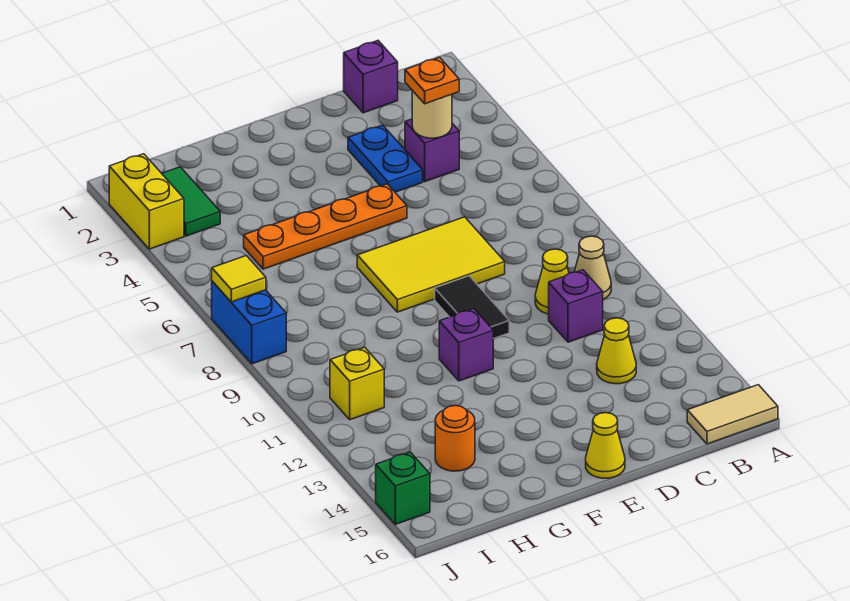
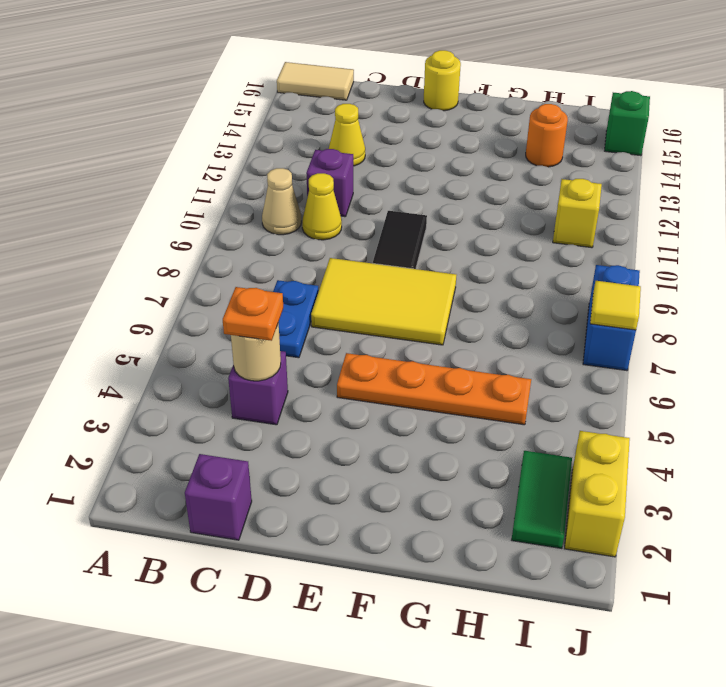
blue 1x2 plate [348,125,423,192] -> blue 1x2 plate moved to [273,280,319,358]
yellow 1x1 cone [586,413,625,478] -> yellow 1x1 round brick [424,50,461,111]
purple 1x1 brick [439,309,493,381] -> none

